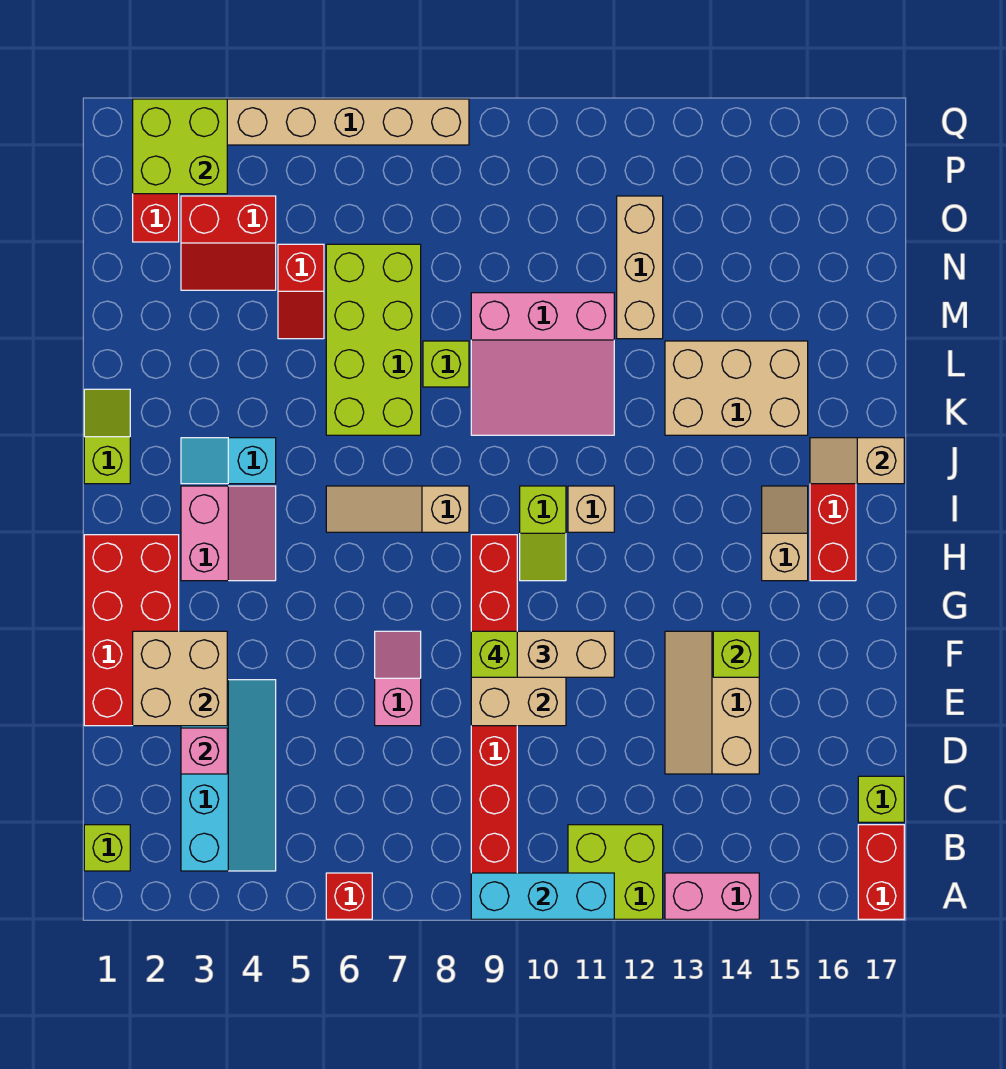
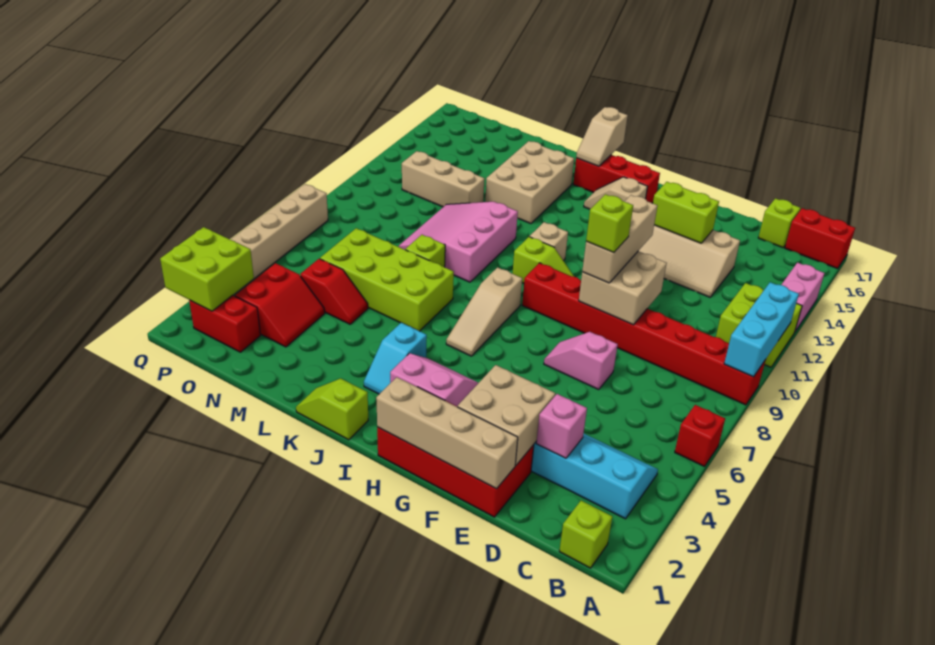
none -> tan 1x4 brick [376,377,518,489]
lime 1x1 brick [713,631,759,677] -> lime 1x2 brick [653,182,719,243]
pink 3x3 slope [471,293,614,435] -> pink 3x3 slope turned to [399,202,518,282]

